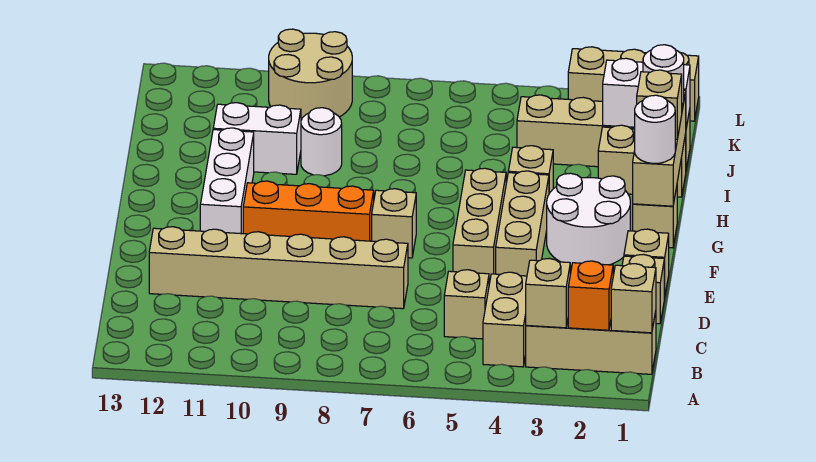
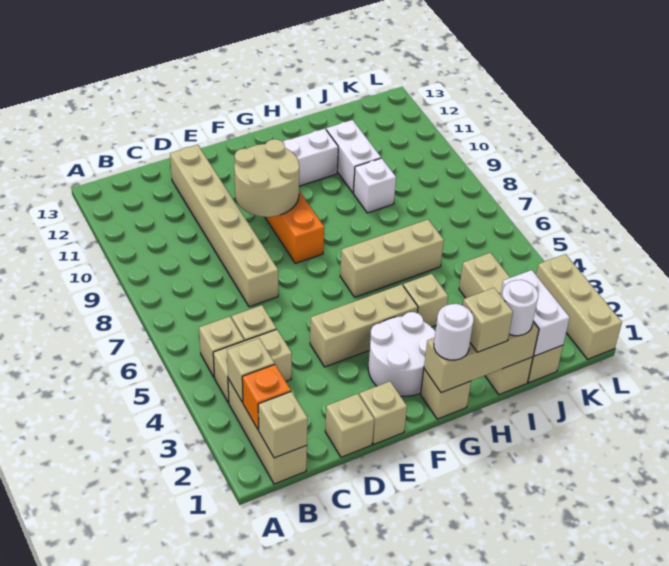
tan 1x3 brick [453,168,506,284] -> tan 1x3 brick moved to [340,220,444,297]
tan 1x1 brick [372,189,416,258] -> tan 1x1 brick moved to [199,317,244,377]
white 1x1 round brick [301,108,342,176] -> white 1x1 brick [353,158,396,213]
tan 2x2 round brick [269,29,352,120] -> tan 2x2 round brick moved to [234,139,299,217]

